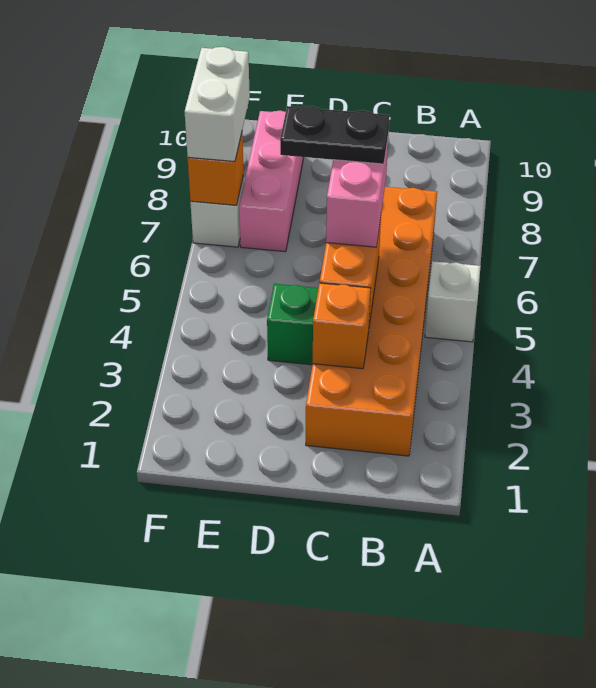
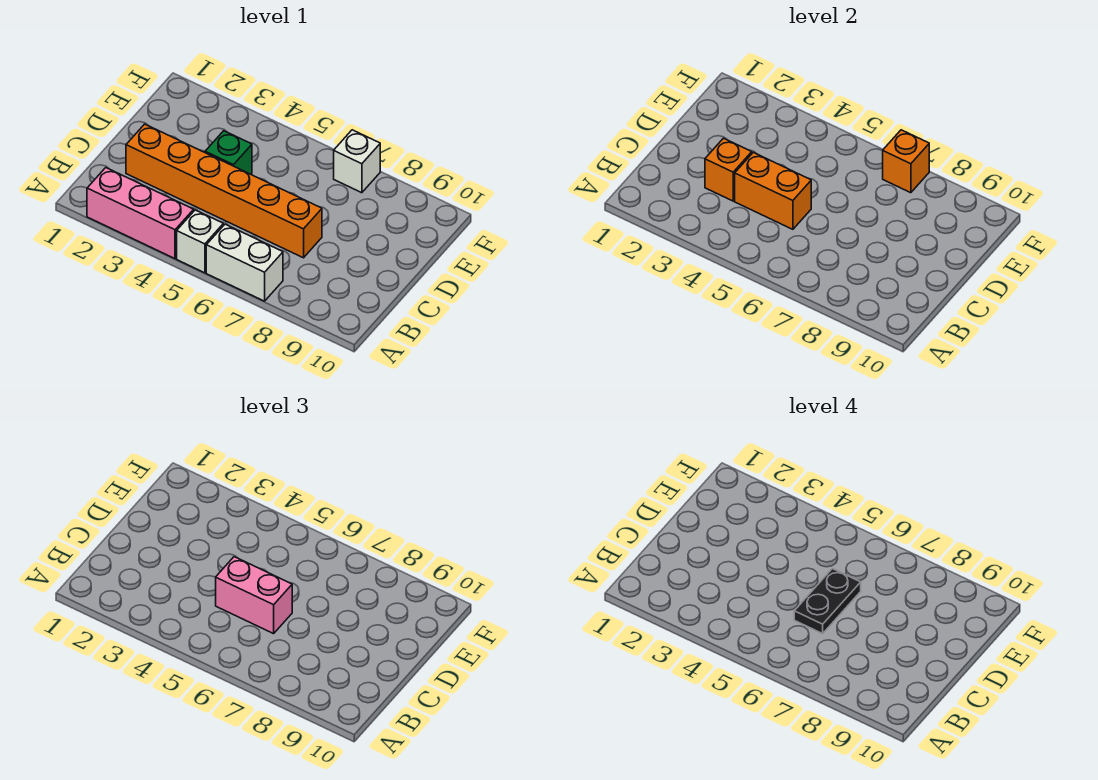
orange 2x6 brick [306,187,437,456] -> orange 1x6 brick [126,124,322,258]
pink 1x3 brick [239,111,304,252] -> pink 1x3 brick moved to [87,168,194,259]
white 1x2 brick [185,47,250,162] -> white 1x2 brick moved to [206,224,283,301]

